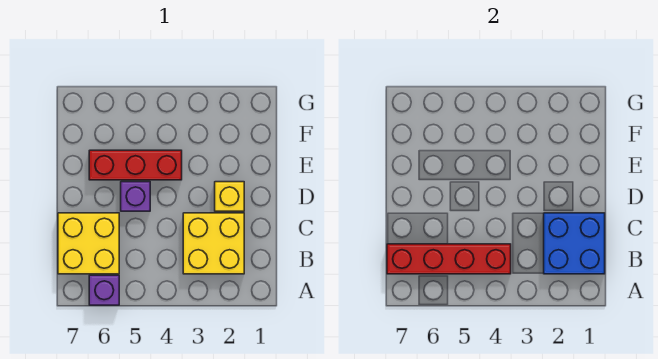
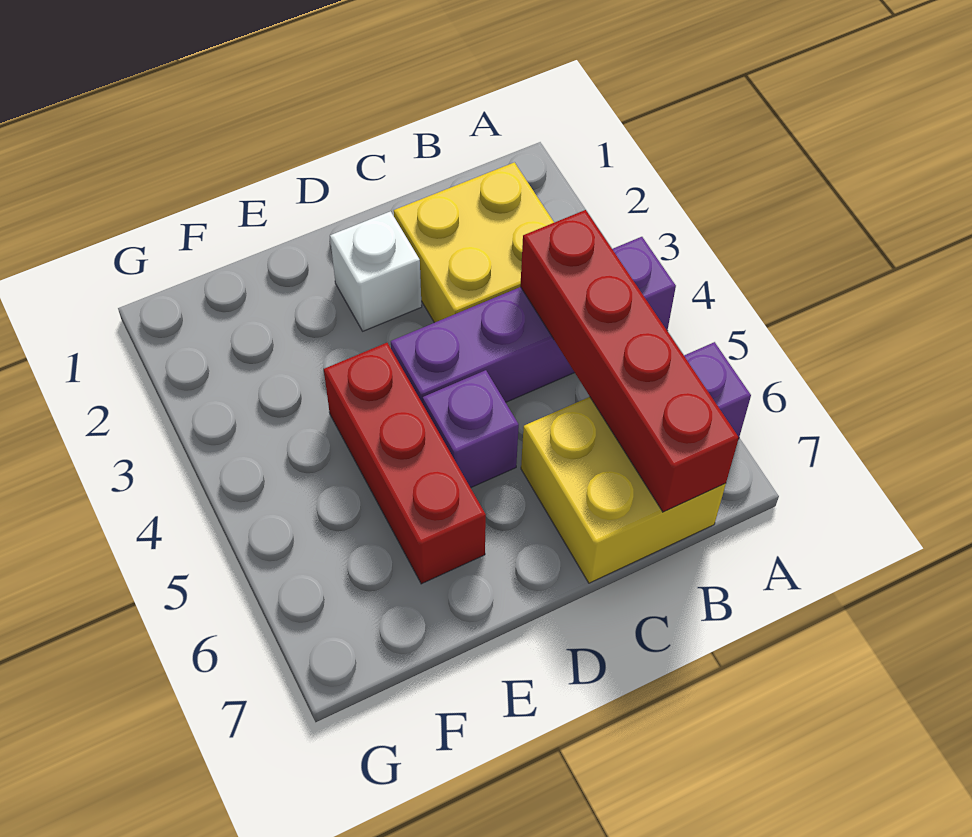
none -> purple 1x4 brick [391,237,676,404]
blue 2x2 brick [544,213,605,274] -> none
yellow 1x1 brick [215,182,244,211] -> white 1x1 brick [330,211,422,331]

